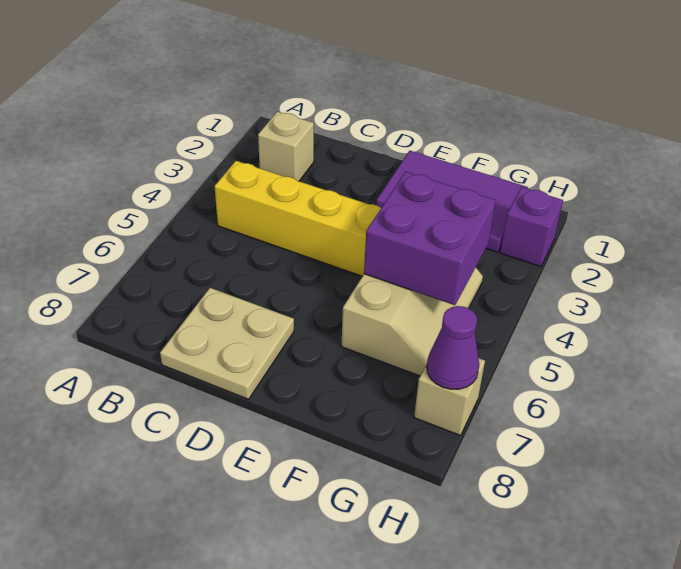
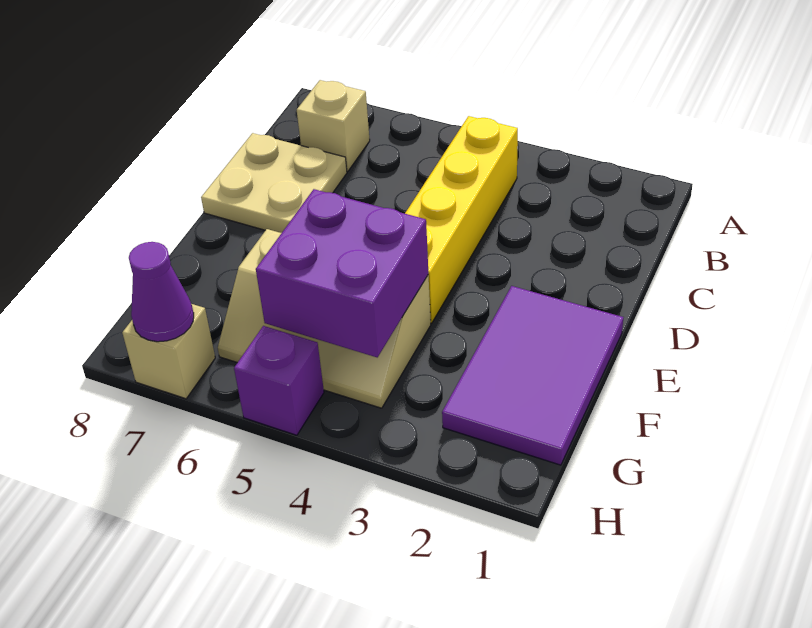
tan 1x1 brick [258,112,314,181] -> tan 1x1 brick moved to [297,80,370,171]
purple 1x1 brick [500,187,563,267] -> purple 1x1 brick moved to [234,326,324,435]

